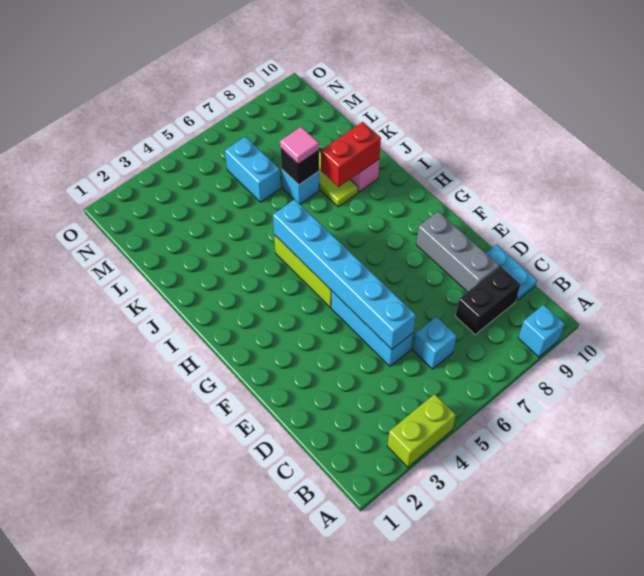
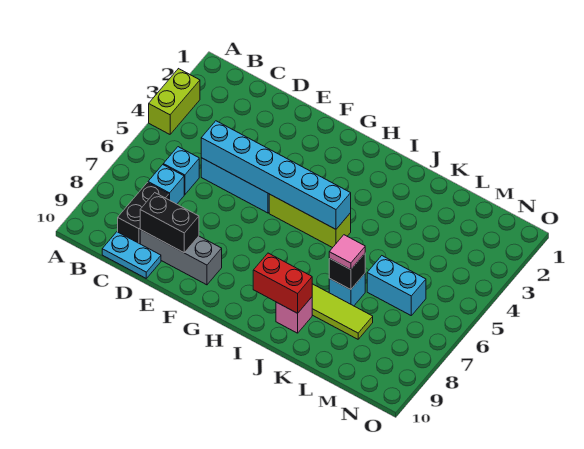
cyan 1x1 brick [518,305,565,357] -> cyan 1x1 brick moved to [148,165,184,204]
none -> black 1x2 brick [140,193,199,253]
red 1x2 brick [321,122,381,187] -> red 1x2 brick turned to [253,253,312,313]

